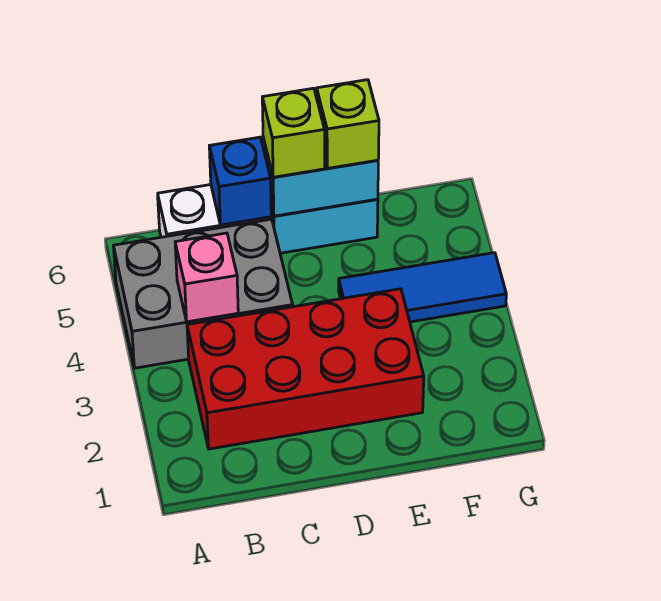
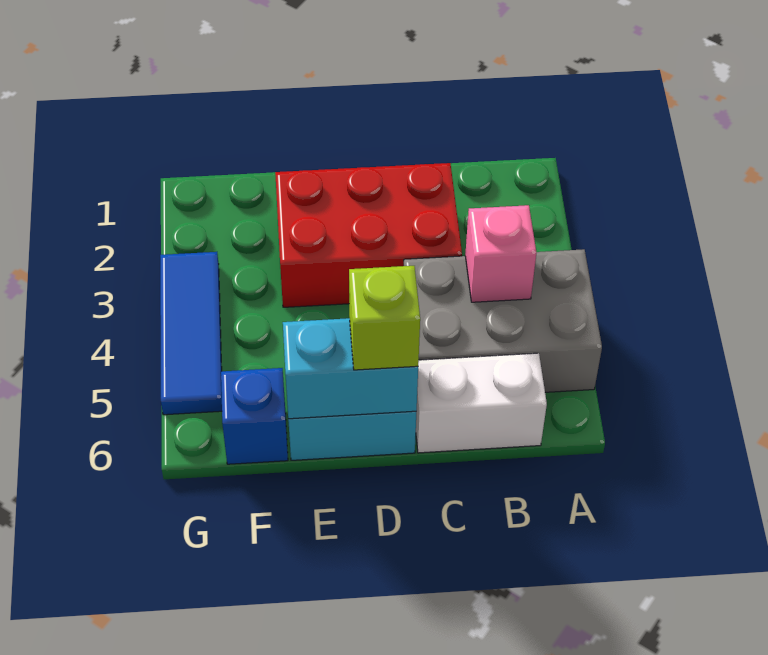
red 2x4 brick [187,289,424,449] -> red 2x3 brick [275,163,462,307]
blue 1x1 brick [209,137,271,225] -> blue 1x1 brick moved to [221,368,288,464]
blue 1x3 tile [339,253,506,322] -> blue 1x3 tile turned to [160,252,222,415]
lime 1x1 brick [317,80,379,168] -> none

